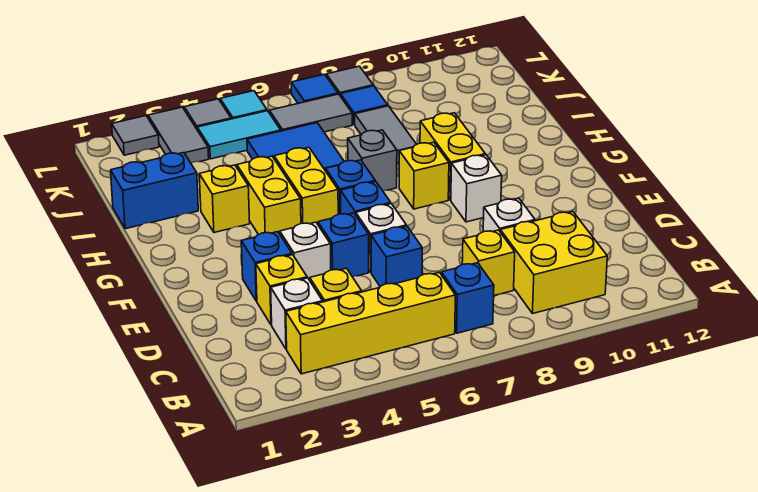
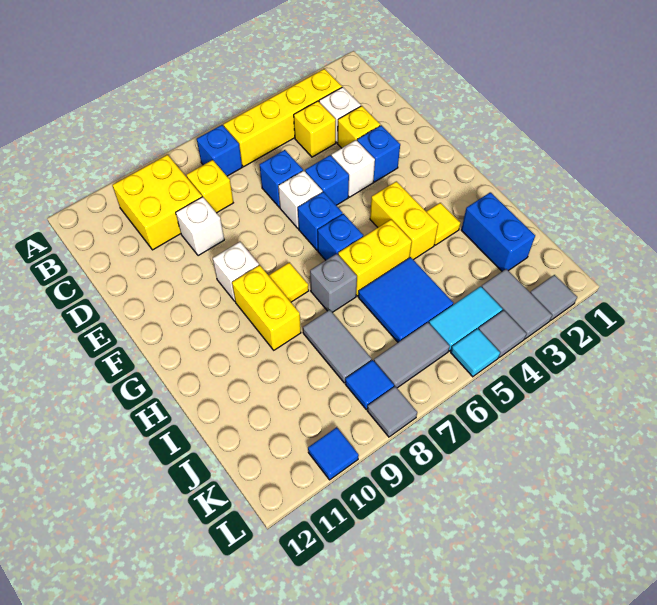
yellow 1x2 brick [274,148,338,224] -> yellow 1x2 brick turned to [338,219,412,296]
yellow 1x1 brick [399,142,449,209] -> yellow 1x1 tile [268,262,309,302]
yellow 1x1 brick [199,165,250,233] -> yellow 1x1 tile [426,203,460,245]
blue 1x2 brick [111,153,198,229] -> blue 1x2 brick turned to [461,192,535,271]
blue 1x1 tile [291,74,338,103] -> blue 1x1 tile moved to [308,427,359,480]

